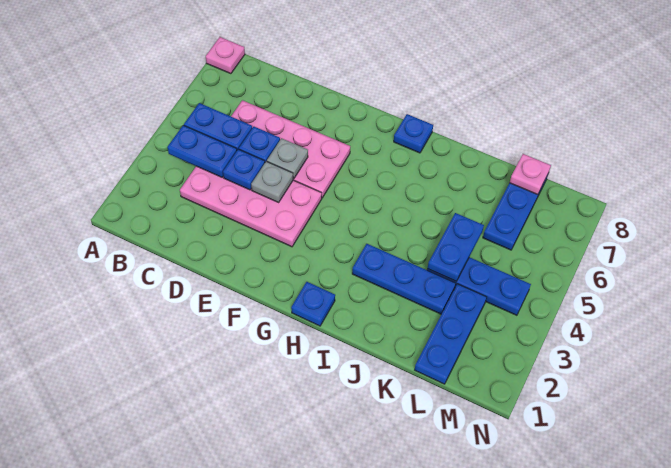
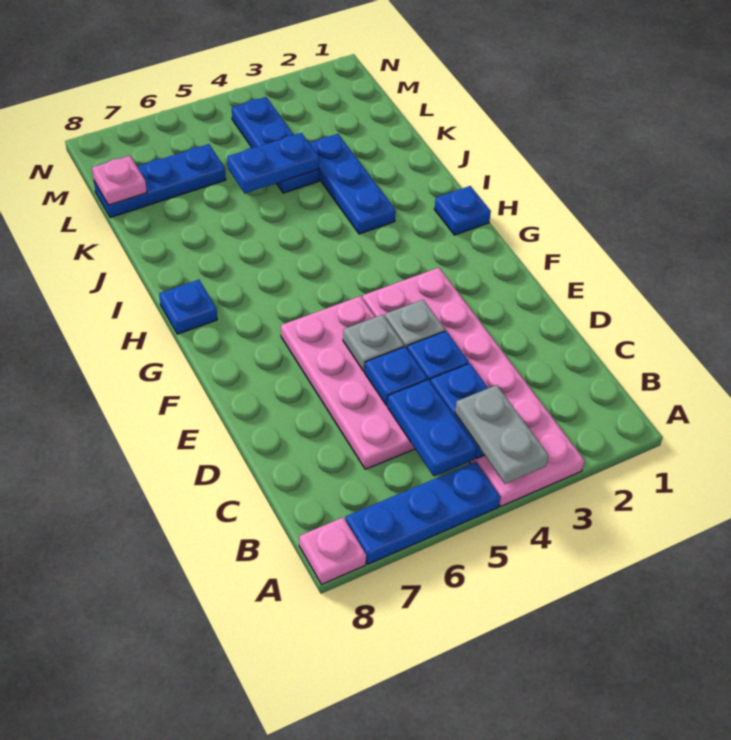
none -> grey 1x2 plate [455,385,549,484]
pink 2x4 plate [180,166,322,247] -> pink 2x6 plate [362,268,585,507]
blue 1x3 plate [415,284,487,384] -> blue 1x3 plate moved to [345,462,500,564]

